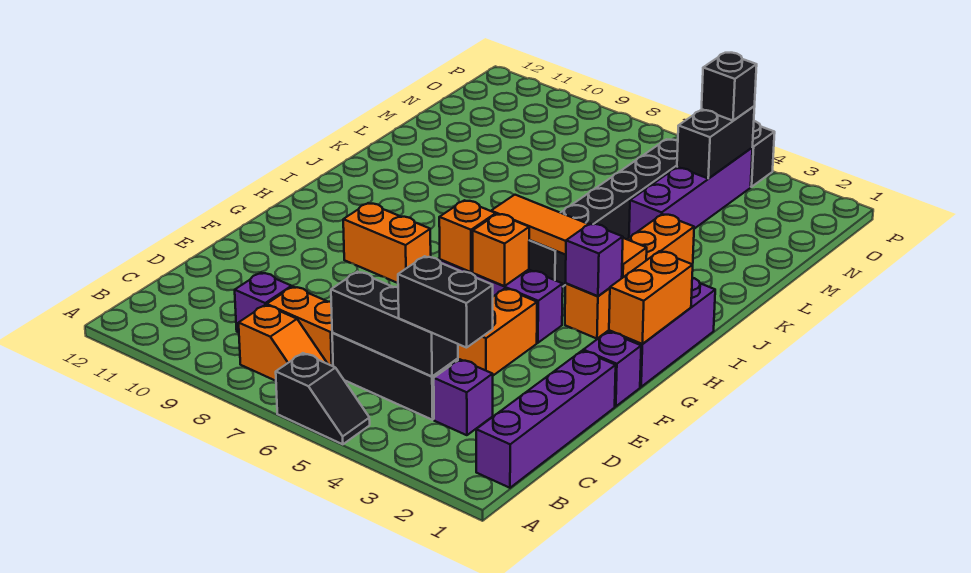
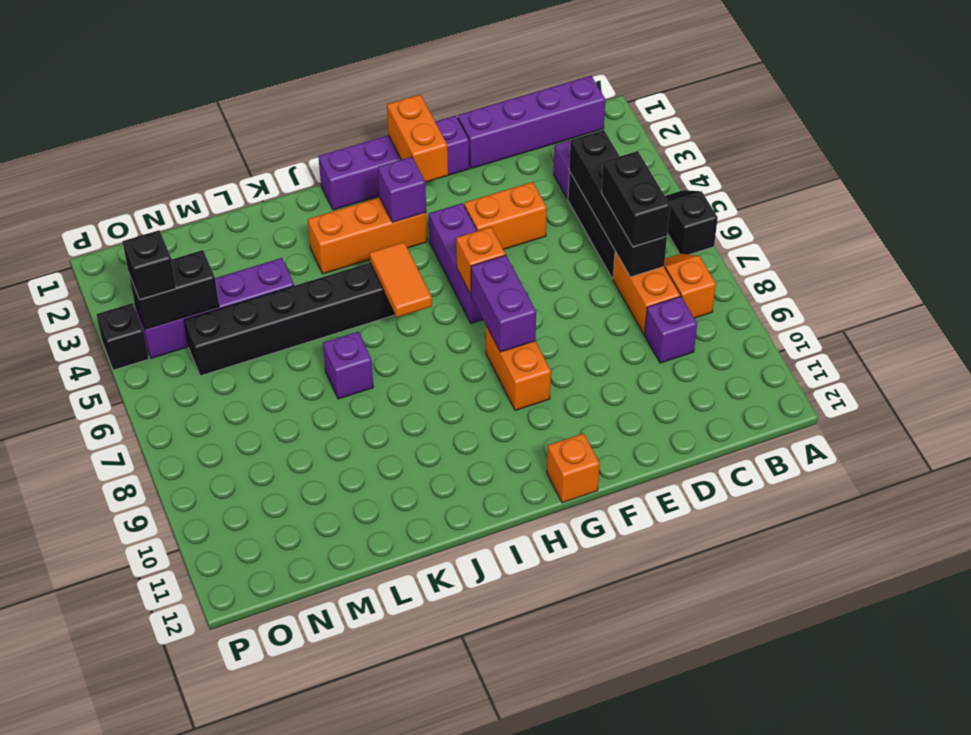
black 1x2 brick [398,256,493,348] -> black 1x2 brick moved to [601,151,670,247]
black 1x3 brick [331,272,458,377] -> black 1x4 brick [569,130,667,277]
orange 1x2 brick [609,251,693,344] -> orange 1x2 brick turned to [387,94,448,182]
orange 1x1 brick [473,214,529,286] -> orange 1x1 brick moved to [547,433,600,503]
none -> purple 1x2 brick [471,255,536,352]
orange 1x4 brick [565,214,694,339] -> orange 1x3 brick [308,197,427,274]
orange 1x4 tile [491,195,647,278] -> orange 1x2 tile [370,242,432,317]
none -> purple 1x1 brick [323,332,373,399]

